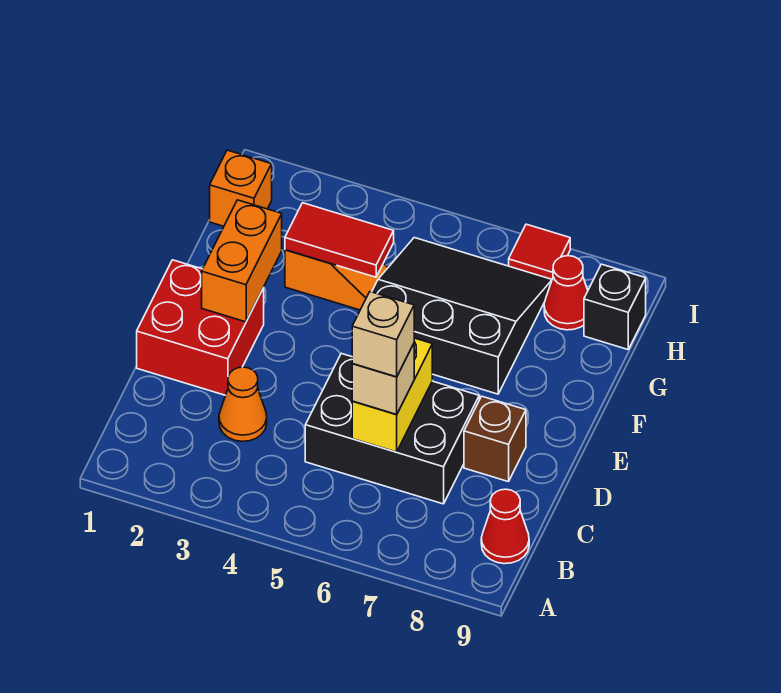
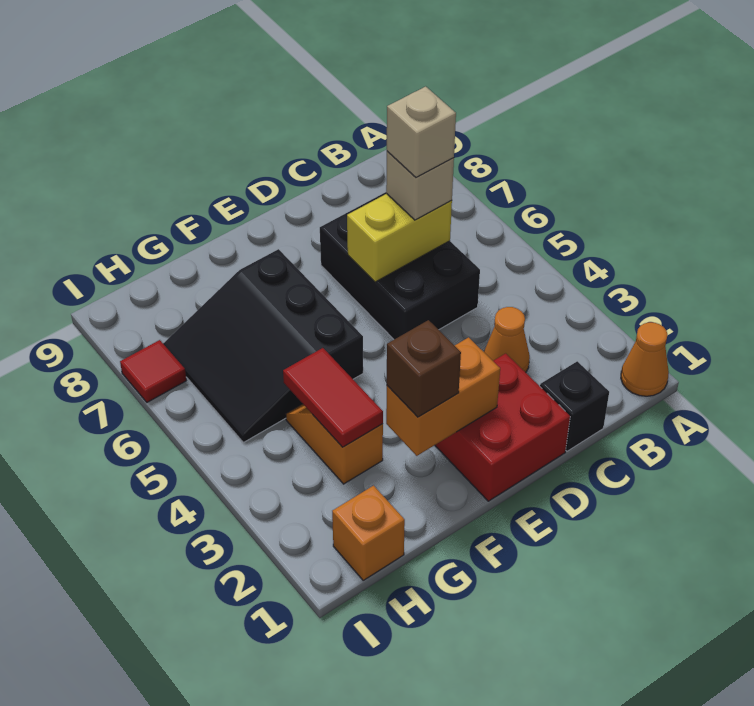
none -> orange 1x1 cone [621,322,669,396]
red 1x1 cone [481,489,529,564] -> none
brown 1x1 brick [464,396,526,482] -> brown 1x1 brick moved to [387,320,461,417]
red 1x1 cone [544,256,588,330] -> none
black 1x1 brick [584,264,646,349] -> black 1x1 brick moved to [540,361,609,451]

